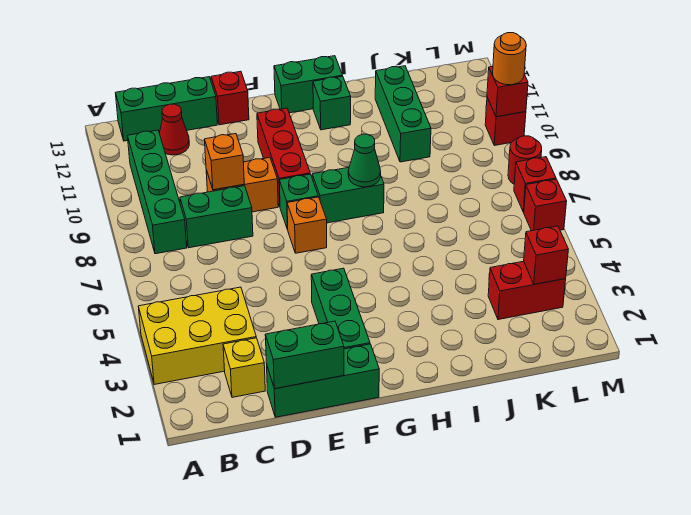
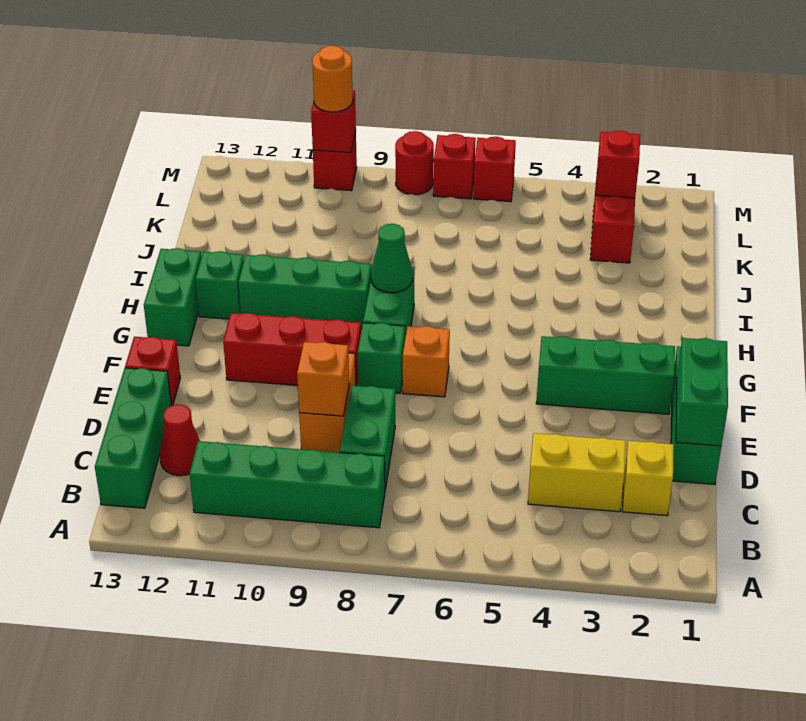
yellow 2x3 brick [138,287,256,385] -> yellow 1x2 brick [528,433,626,512]
green 1x3 brick [375,66,431,162] -> green 1x3 brick moved to [239,254,372,329]

